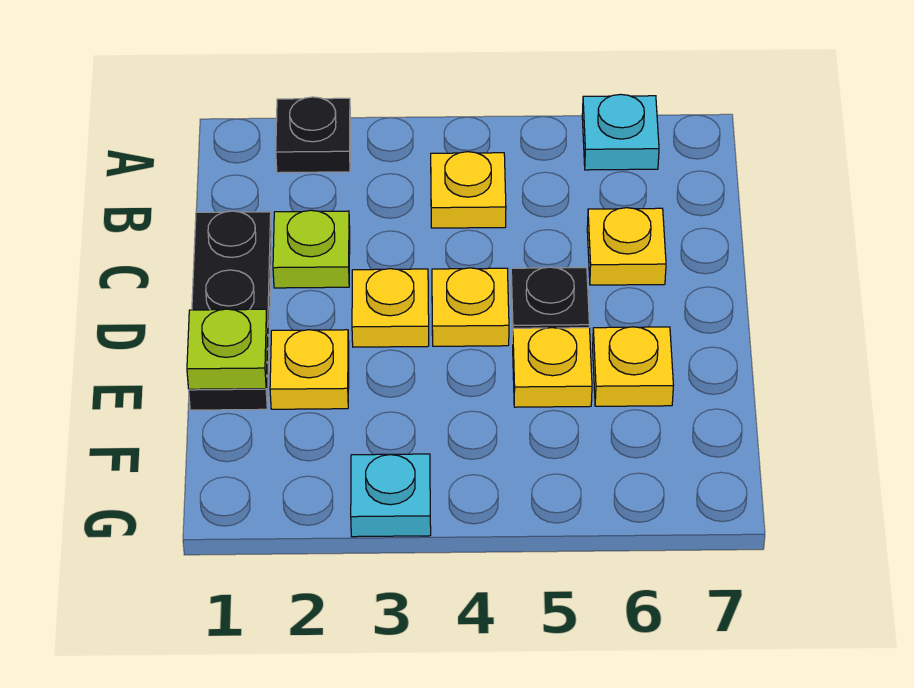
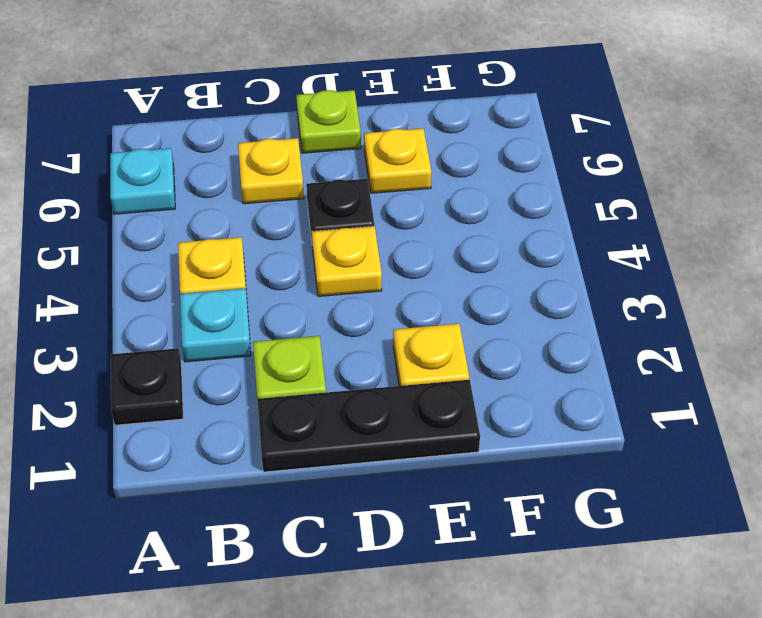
yellow 1x1 plate [352,269,429,347] -> none
lime 1x1 plate [187,309,268,389] -> lime 1x1 plate moved to [296,90,361,153]
yellow 1x1 plate [513,328,592,407] -> none
cyan 1x1 plate [351,454,431,537] -> cyan 1x1 plate moved to [180,288,251,362]

